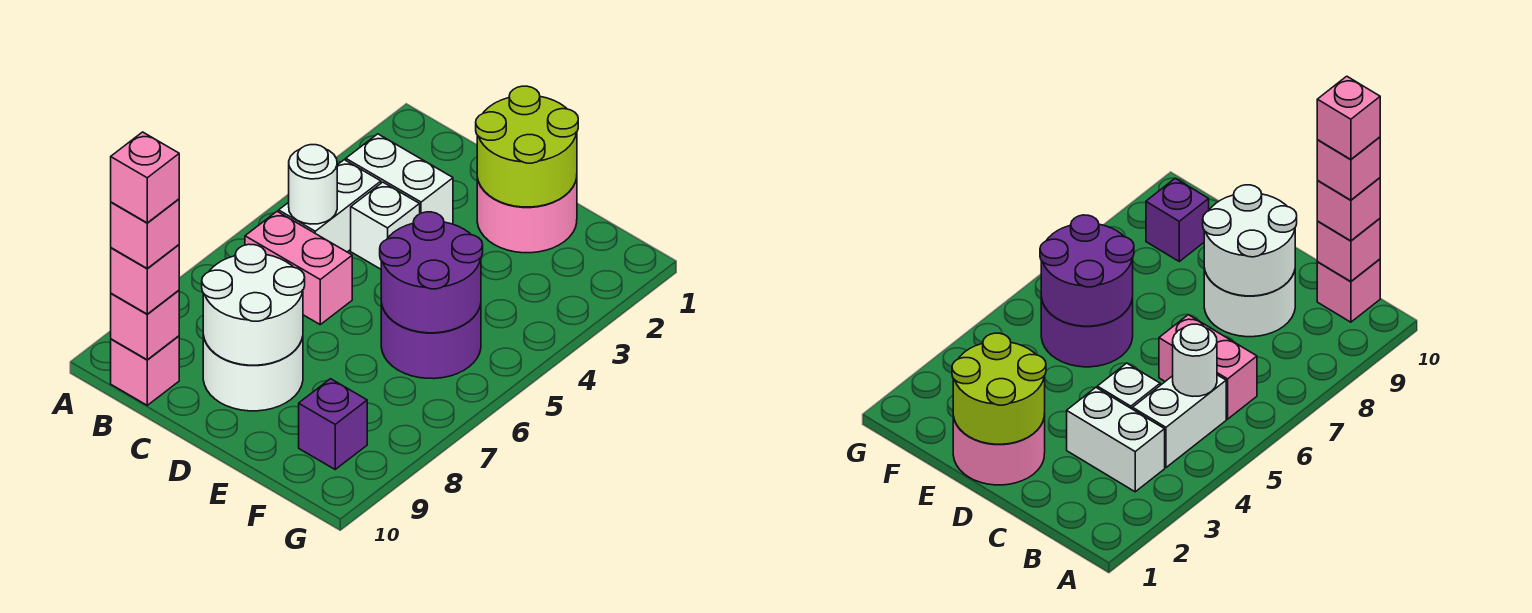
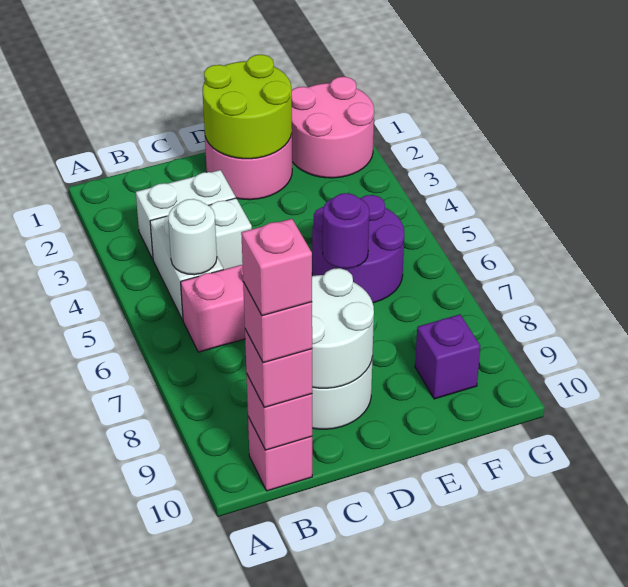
purple 2x2 round brick [380,212,483,333] -> purple 1x1 round brick [323,193,369,269]
none -> pink 2x2 round brick [291,77,374,178]

